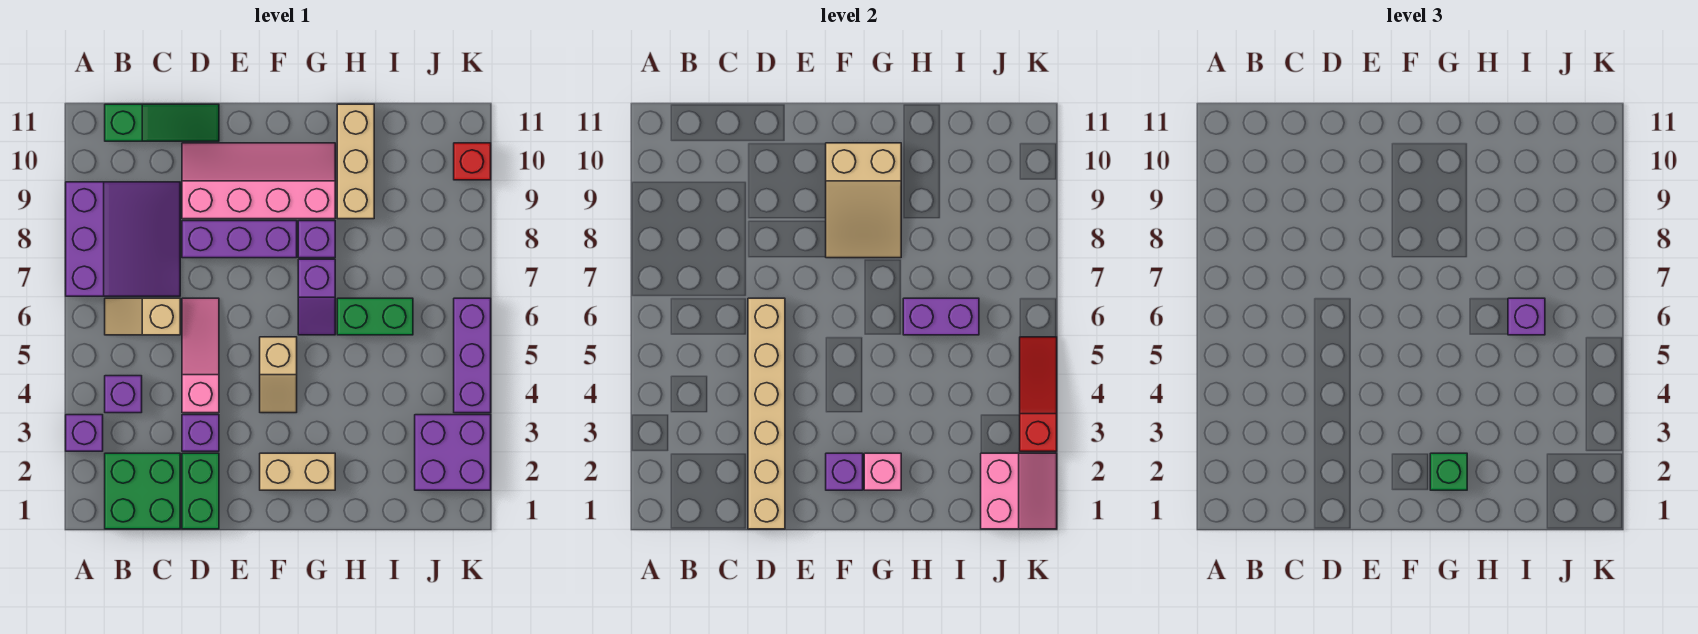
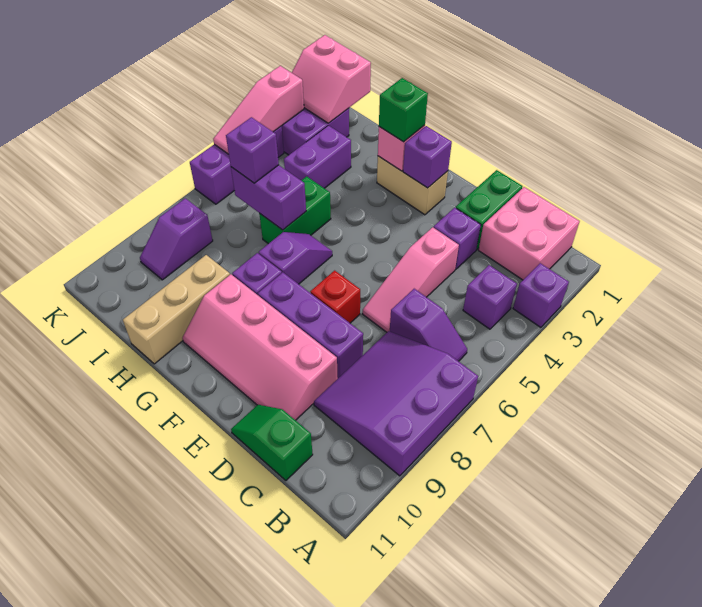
green 2x2 brick [105,453,180,529] -> pink 2x2 brick [479,187,580,280]
tan 1x2 slope [105,298,180,335] -> purple 1x2 slope [390,289,467,361]
green 1x3 slope [105,104,219,141] -> green 1x2 slope [231,405,313,480]
tan 1x6 brick [748,298,785,529] -> none
tan 1x2 slope [260,337,297,413] -> none
tan 2x3 slope [826,143,901,258] -> none
green 1x2 brick [337,298,413,335] -> green 1x2 brick turned to [259,176,331,244]
none -> purple 1x2 brick [284,125,351,188]
pink 2x2 slope [981,453,1057,529] -> pink 2x2 slope turned to [292,35,371,123]
none -> purple 1x2 slope [140,198,213,280]
red 1x3 slope [1020,337,1057,451] -> pink 1x3 slope [213,66,304,154]
red 1x1 brick [454,143,491,180] -> red 1x1 brick moved to [310,271,360,323]

